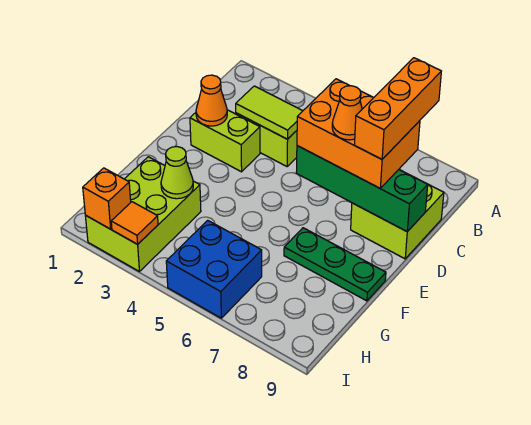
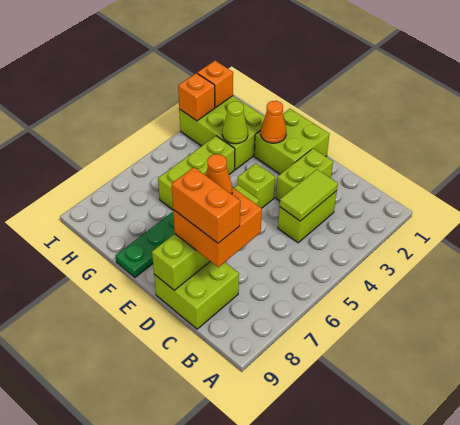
orange 1x3 brick [355,58,441,159] -> orange 1x2 brick [172,167,240,243]
orange 2x3 brick [297,79,420,188] -> orange 2x2 brick [173,187,262,267]
orange 1x1 cone [196,75,227,126] -> orange 1x1 cone moved to [261,101,286,143]
green 1x4 brick [296,146,428,232] -> lime 1x4 brick [152,185,259,290]
none -> lime 2x2 brick [254,109,329,174]
none -> lime 1x1 brick [237,163,275,208]
none -> lime 1x3 brick [158,136,235,210]
blue 2x2 brick [166,220,262,318] -> none
orange 1x1 tile [111,202,158,244] -> orange 1x1 brick [178,73,215,121]

